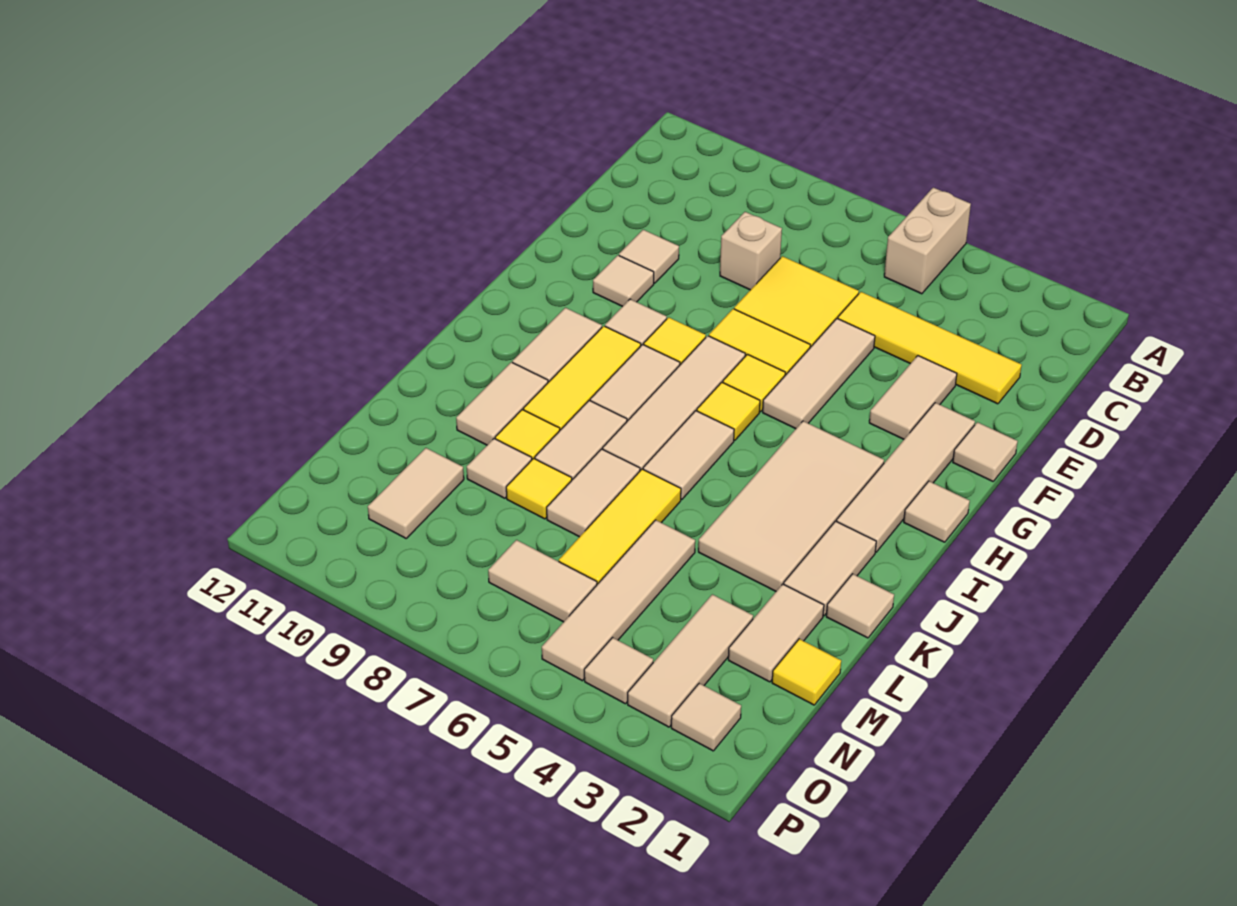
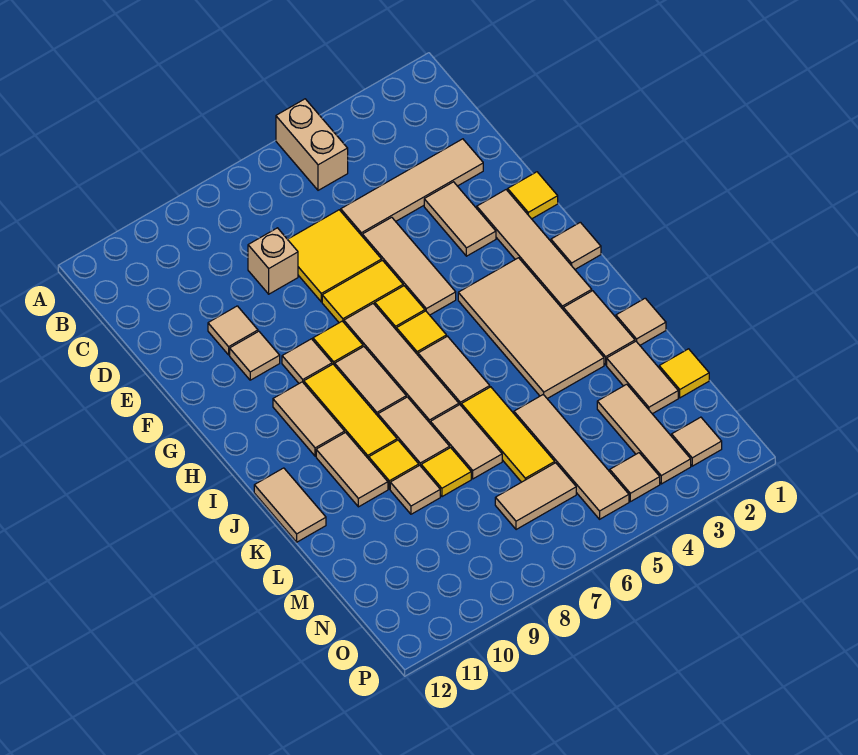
yellow 1x4 tile [838,292,1022,404] -> tan 1x4 tile [341,139,483,236]
tan 1x1 tile [953,422,1018,481] -> yellow 1x1 tile [508,172,558,219]
tan 1x2 tile [368,448,464,538] -> tan 1x2 tile moved to [254,468,326,542]

